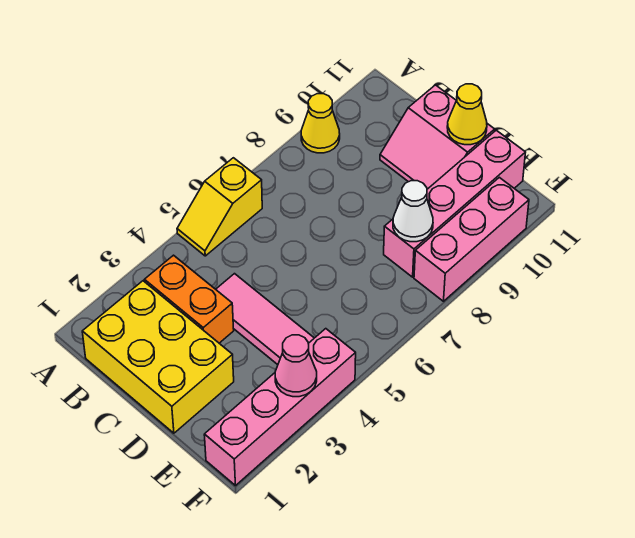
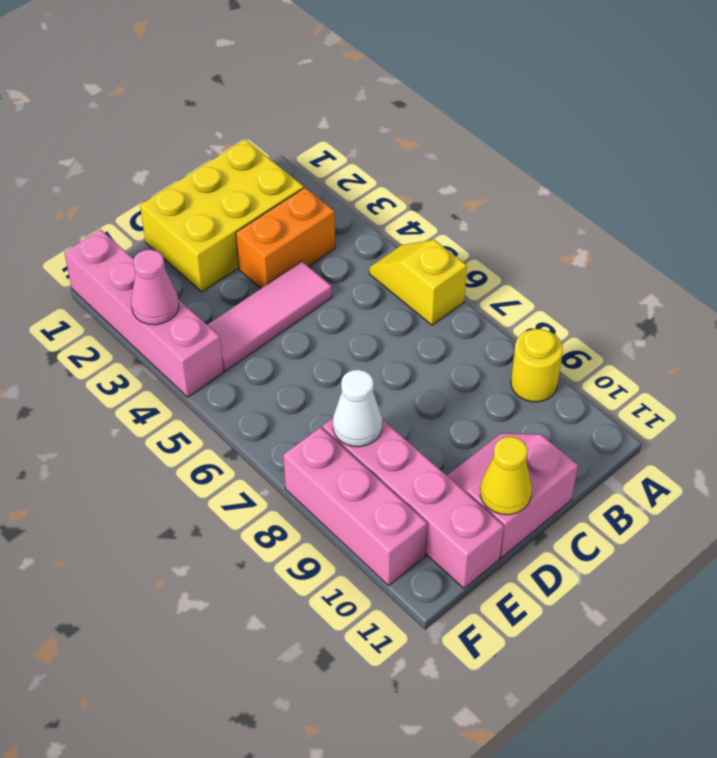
yellow 1x1 cone [301,94,340,153] -> yellow 1x1 round brick [511,329,563,402]

